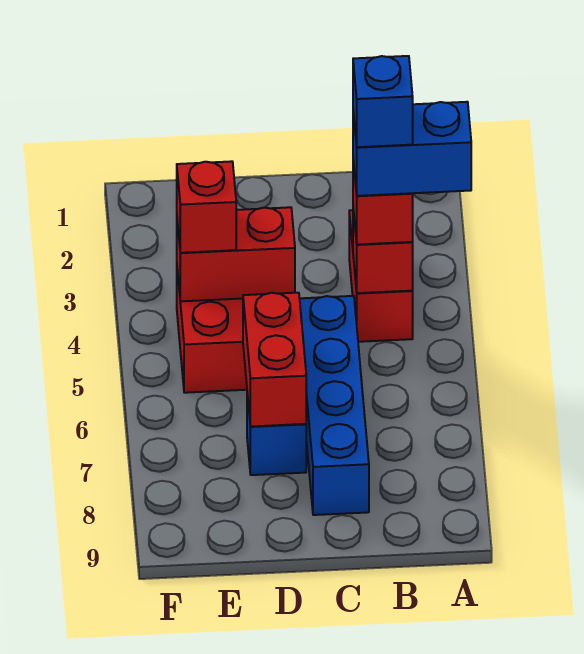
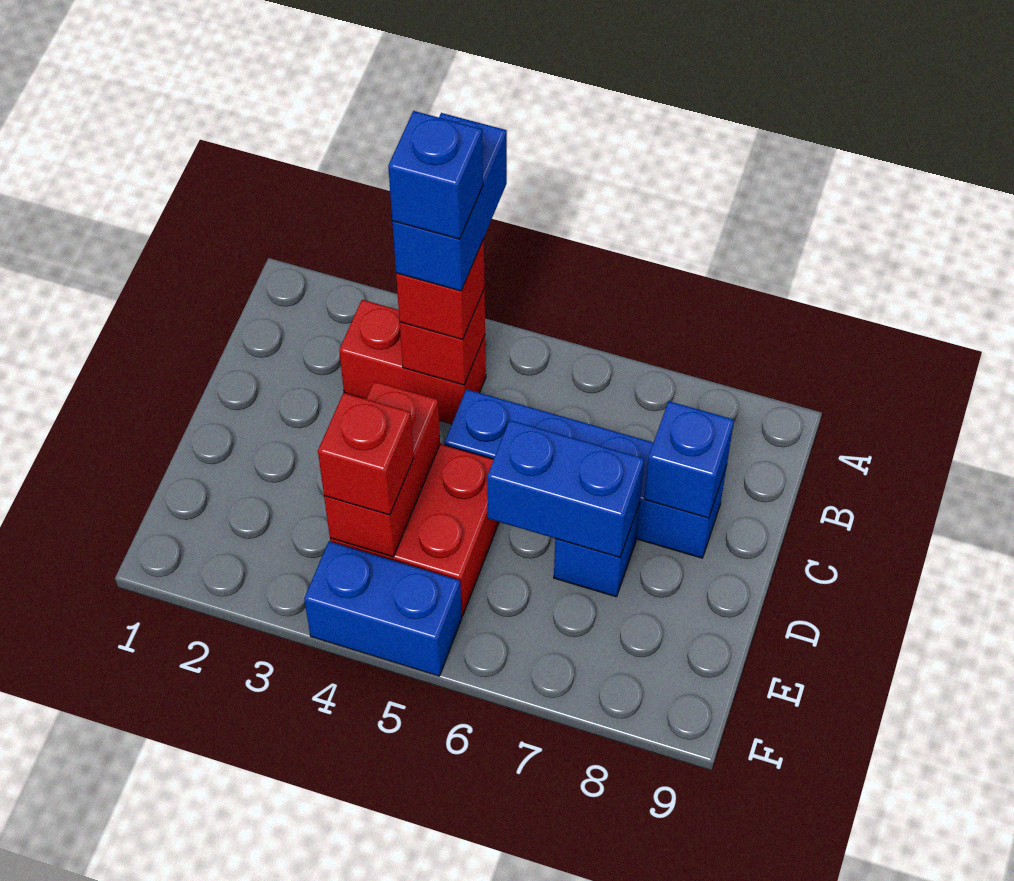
none -> blue 1x1 brick [644,401,734,518]
red 1x2 brick [243,293,306,427] -> blue 1x2 brick [487,420,644,557]
none -> blue 1x2 brick [304,541,462,676]

